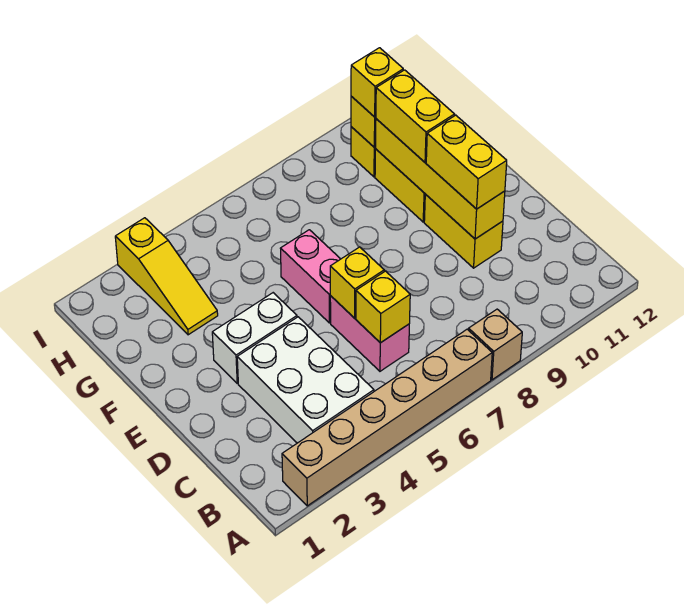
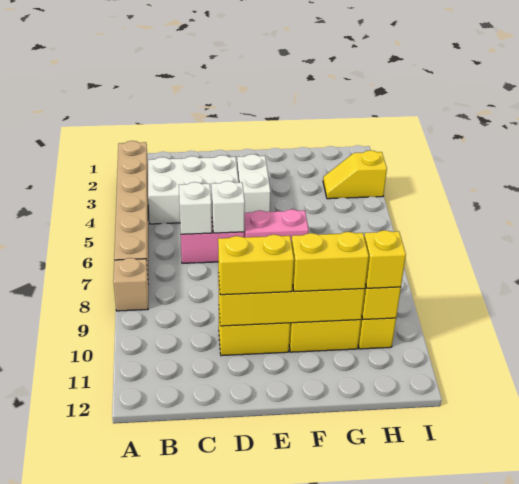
yellow 1x1 brick [356,271,410,343] -> white 1x1 brick [179,182,212,234]
yellow 1x1 brick [330,247,384,318] -> white 1x1 brick [211,181,245,233]
yellow 1x3 slope [115,218,218,335] -> yellow 1x2 slope [323,150,387,199]

